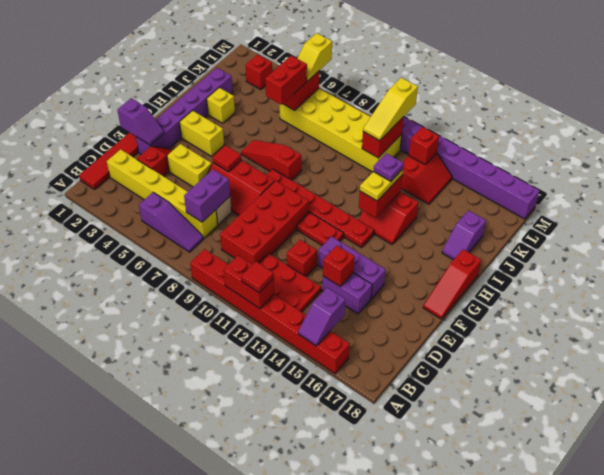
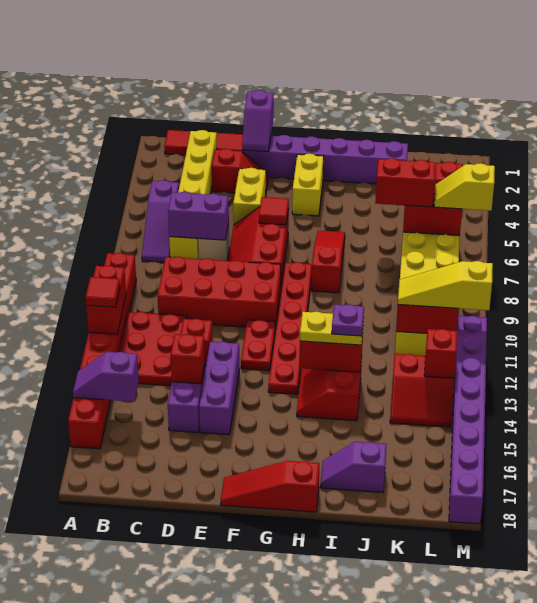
yellow 1x1 brick [207,88,235,123] -> none

